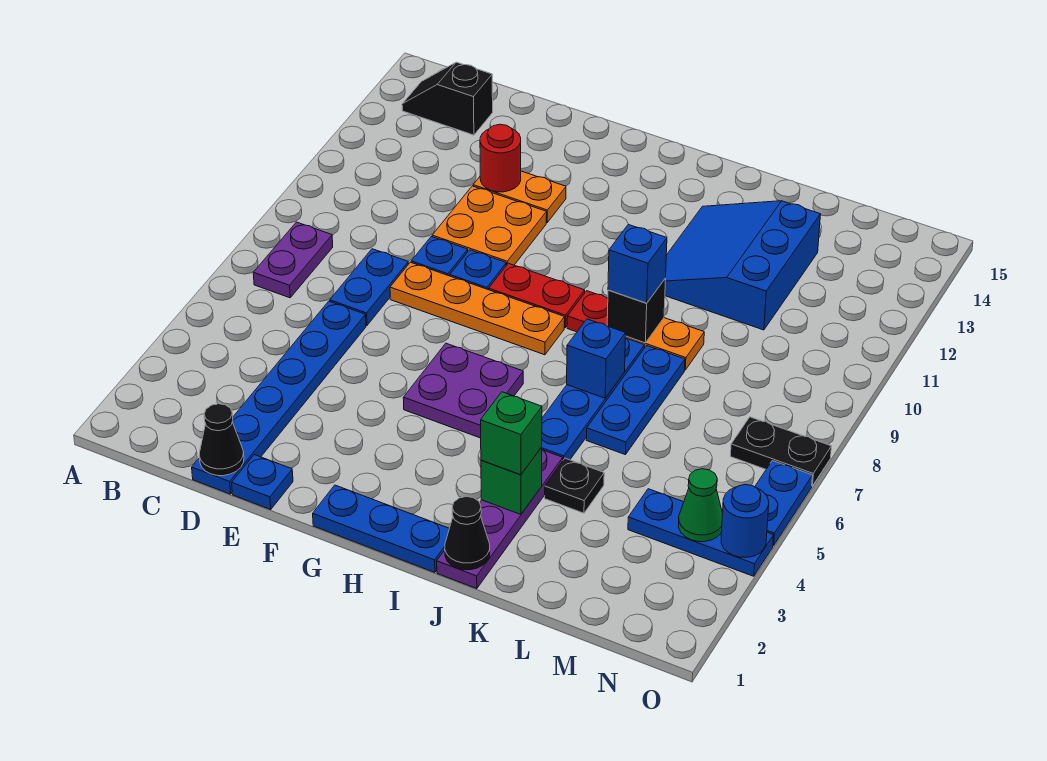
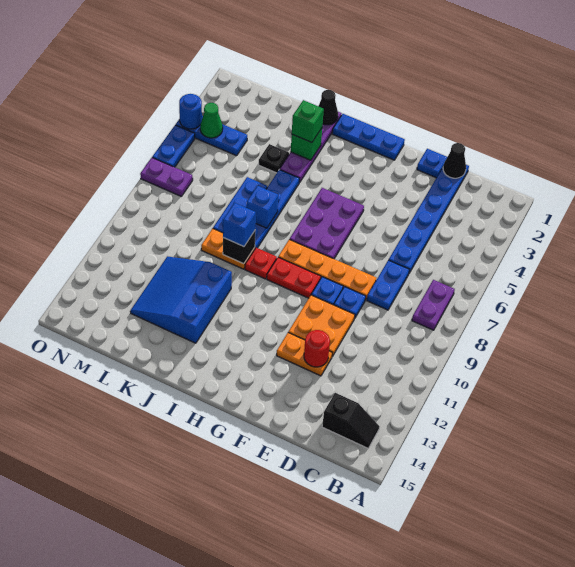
purple 2x2 plate [403,343,523,438] -> purple 2x3 plate [290,188,364,259]
blue 3x3 slope [665,201,821,330] -> blue 3x3 slope turned to [130,256,232,343]
black 1x2 plate [730,417,831,486] -> purple 1x2 plate [140,158,193,196]

